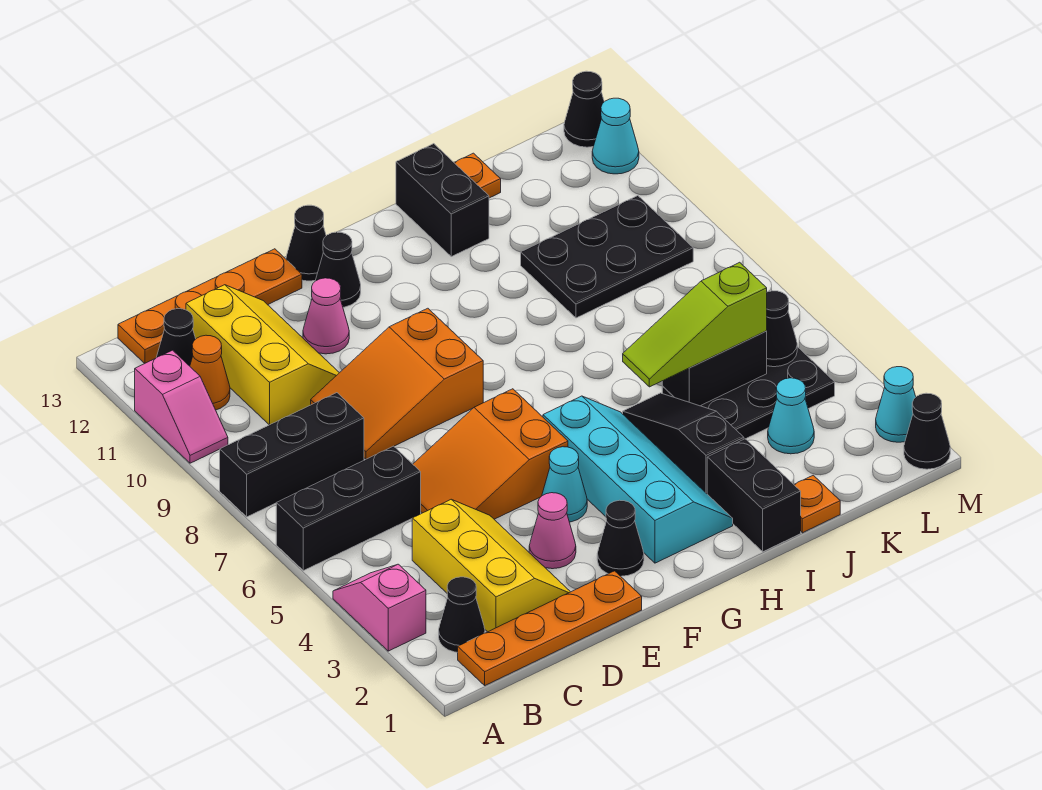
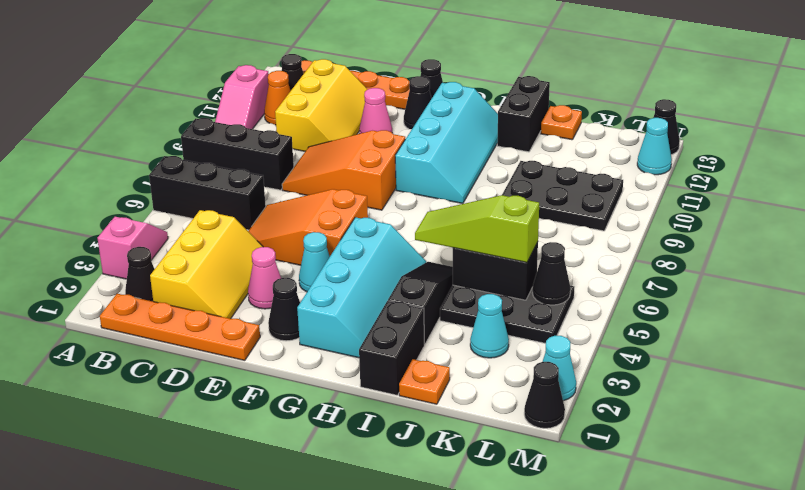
none -> cyan 2x4 slope [395,82,498,204]

